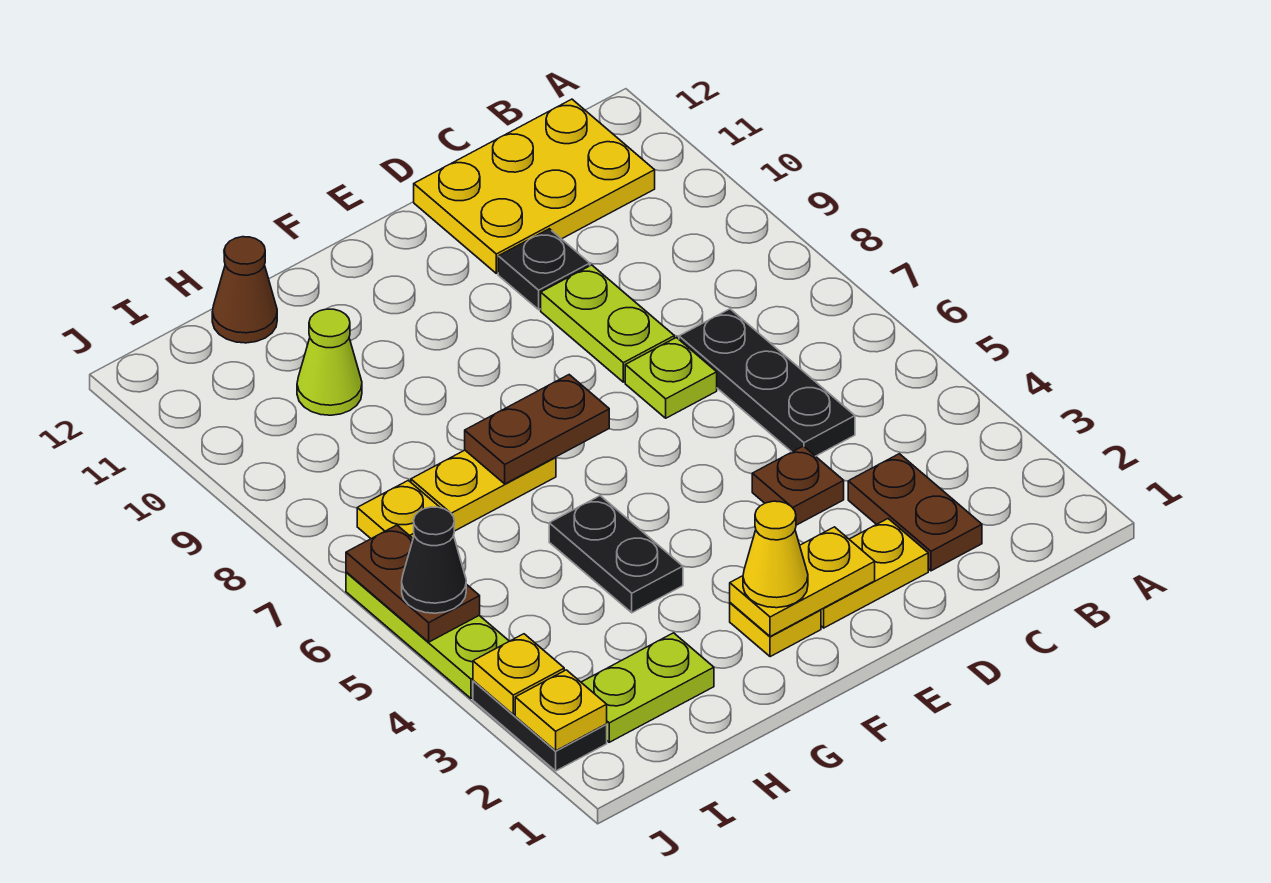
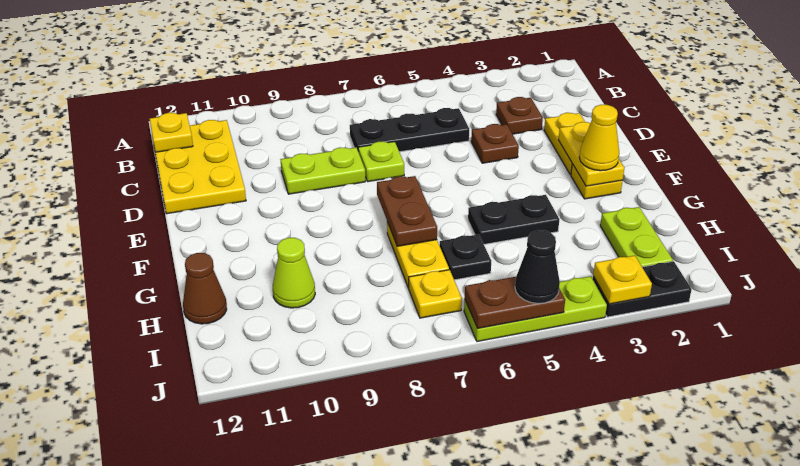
brown 1x2 plate [848,454,982,571] -> brown 1x1 plate [496,97,543,134]
black 1x1 plate [498,229,590,310] -> black 1x1 plate moved to [440,234,491,280]
yellow 1x1 plate [515,670,607,751] -> yellow 1x1 plate moved to [150,113,193,152]

